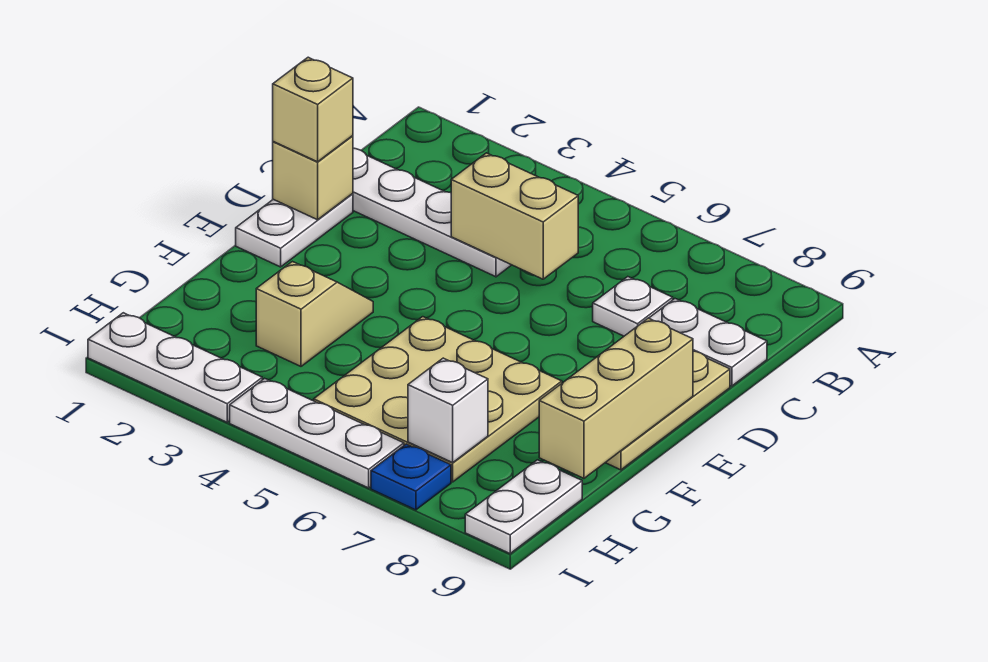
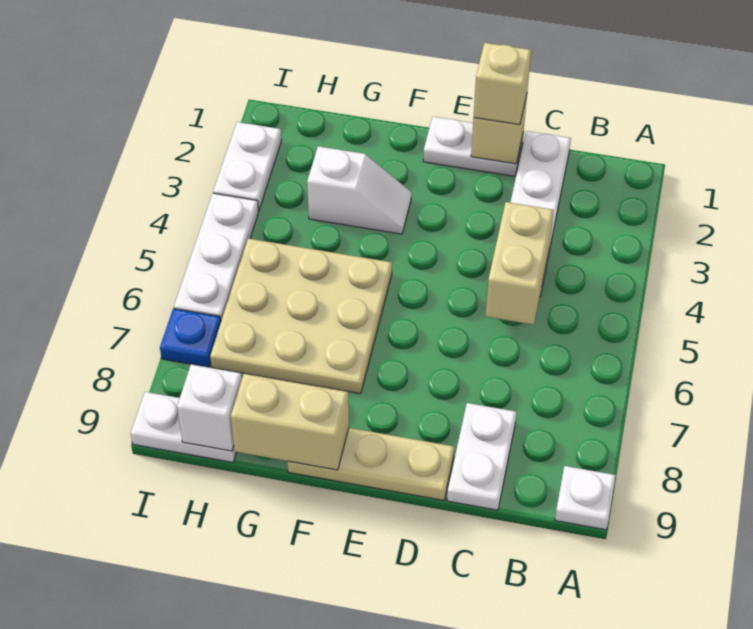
white 1x1 plate [593,277,673,336] -> white 1x1 plate moved to [555,466,616,530]
tan 1x3 brick [539,318,693,478] -> tan 1x2 brick [231,374,349,470]
tan 1x2 slope [256,261,373,366] -> white 1x2 slope [307,146,412,234]
white 1x1 brick [408,358,488,463] -> white 1x1 brick moved to [177,364,242,451]
white 1x3 plate [88,313,262,422] -> white 1x2 plate [213,122,281,211]

